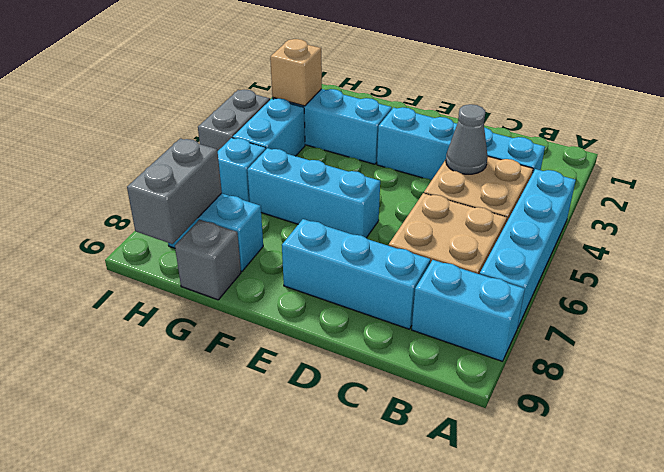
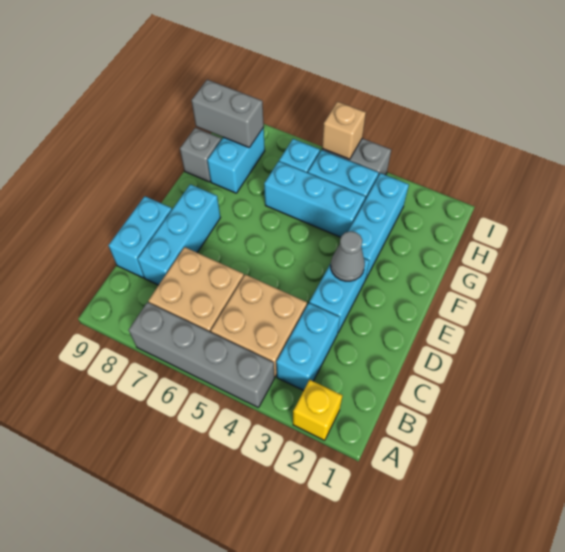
none -> yellow 1x1 brick [293,380,343,440]
cyan 1x4 brick [480,169,576,328] -> grey 1x4 brick [129,302,275,407]
cyan 1x2 brick [412,260,525,361] -> cyan 1x2 brick moved to [108,196,172,278]
grey 1x1 cone [446,104,488,174] -> grey 1x1 cone moved to [331,231,365,281]
cyan 1x3 brick [247,148,380,238] -> cyan 1x3 brick turned to [264,161,366,237]
tan 1x1 brick [270,39,322,106] -> tan 1x1 brick moved to [322,102,366,159]

